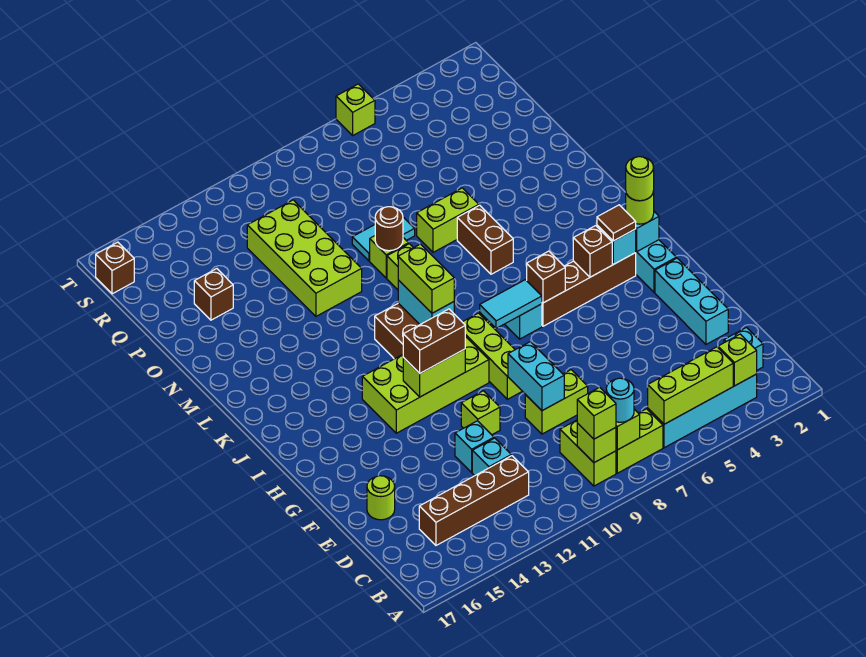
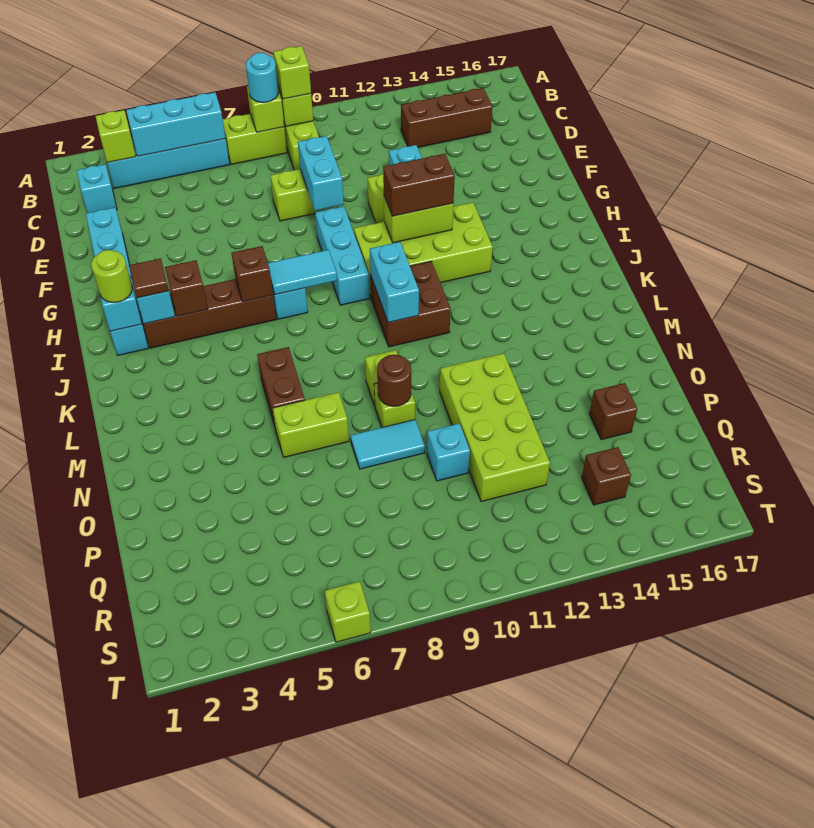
lime 1x3 brick [648,347,733,424] -> cyan 1x3 brick [126,92,226,156]
brown 1x4 brick [419,456,529,545] -> brown 1x3 brick [401,88,492,147]
cyan 1x1 brick [472,438,511,476] -> cyan 1x1 brick moved to [427,423,470,481]
lime 1x1 round brick [367,476,395,520] -> none
lime 1x3 brick [463,313,522,399] -> cyan 1x3 brick [315,206,370,305]
lime 1x1 round brick [626,157,654,201] -> none
lime 1x2 brick [398,244,454,313] -> none
brown 1x1 brick [96,242,134,294] -> brown 1x1 brick moved to [582,447,631,505]

